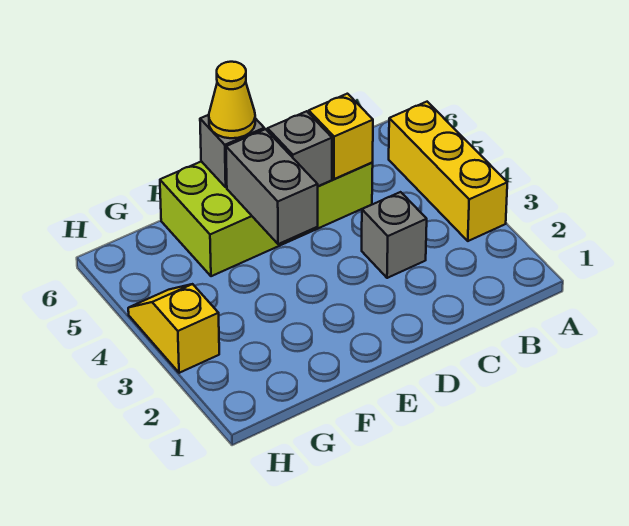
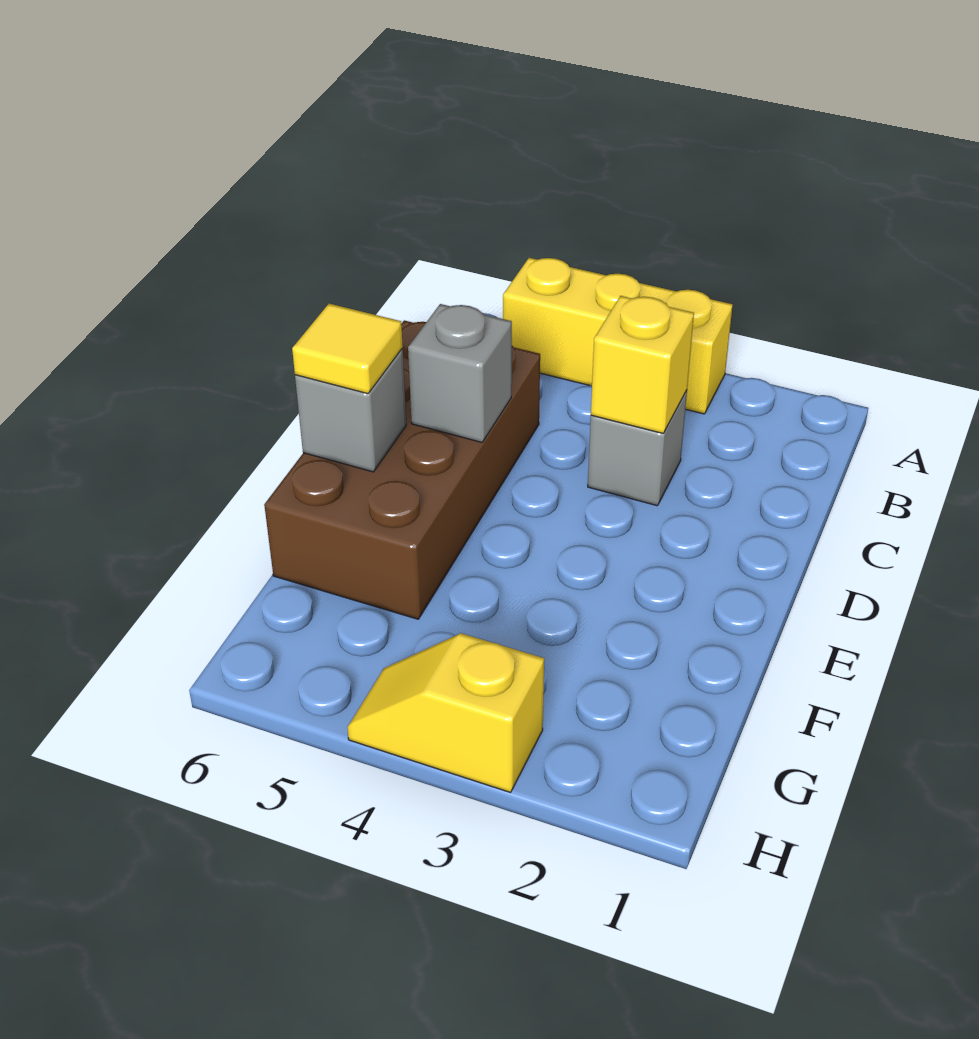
lime 2x4 brick [160,161,373,276] -> brown 2x4 brick [264,320,540,619]
yellow 1x1 brick [309,94,373,179] -> yellow 1x1 brick moved to [591,296,694,433]
grey 1x2 brick [226,129,318,244] -> none
yellow 1x1 cone [209,62,255,138] -> yellow 1x1 tile [292,304,403,394]

